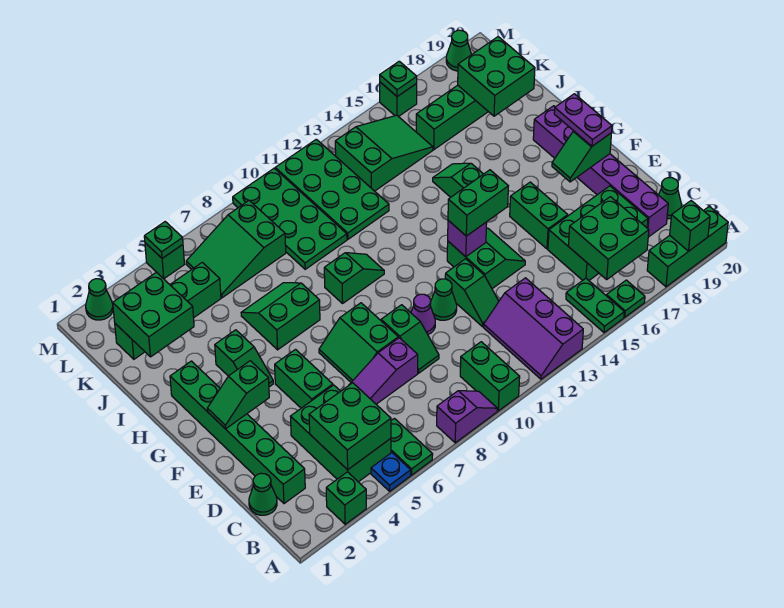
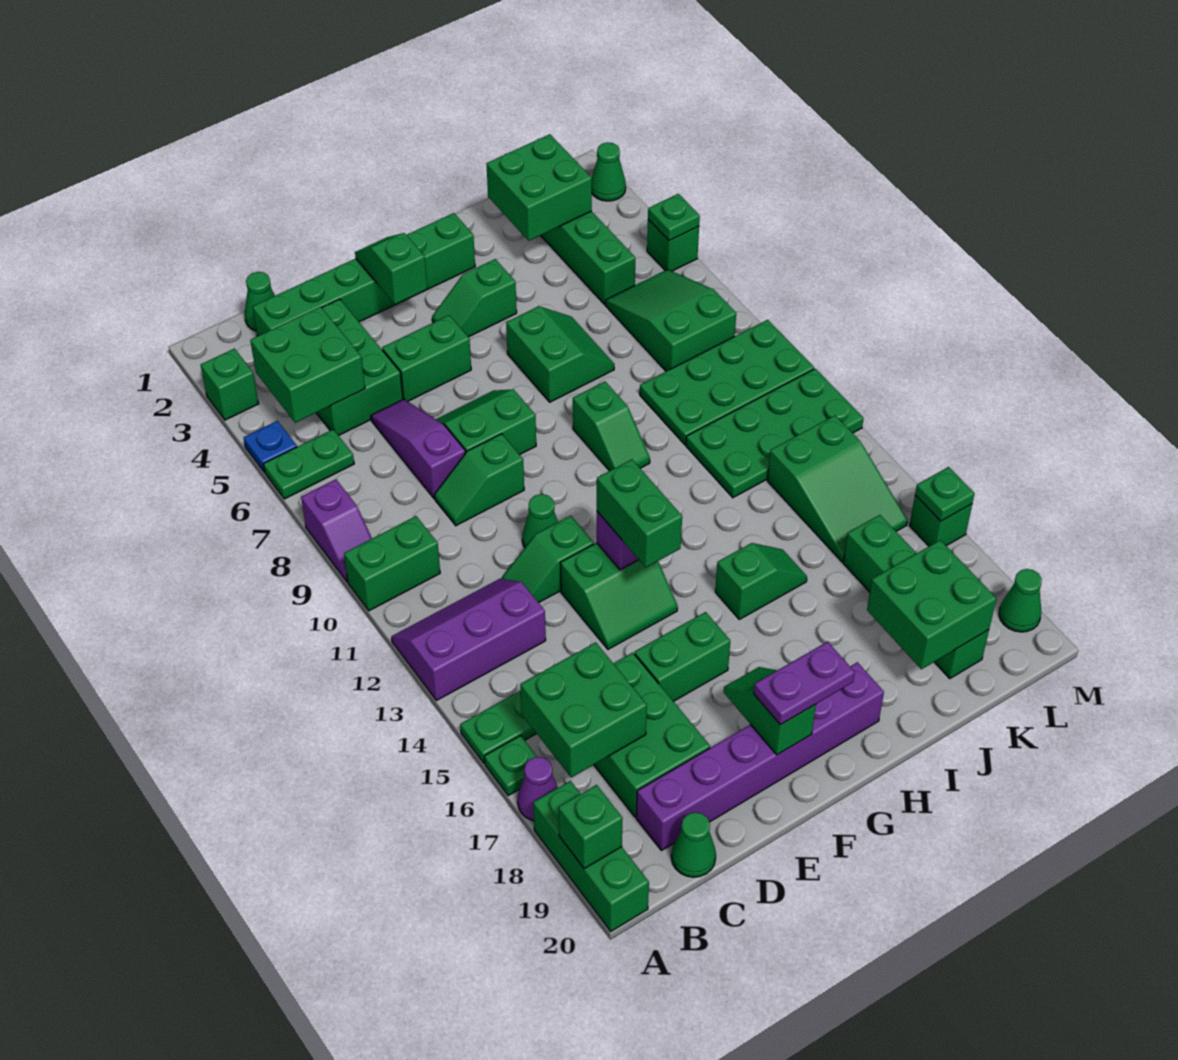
green 2x3 brick [290,385,391,482] -> green 2x3 brick turned to [317,299,403,436]
purple 1x1 cone [411,294,435,334] -> purple 1x1 cone moved to [517,757,558,821]

